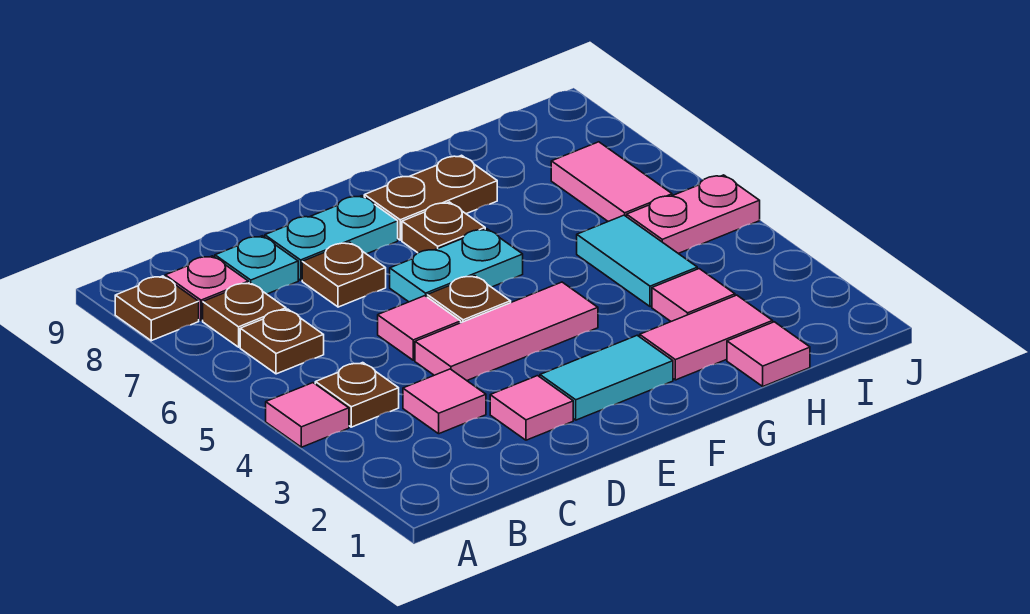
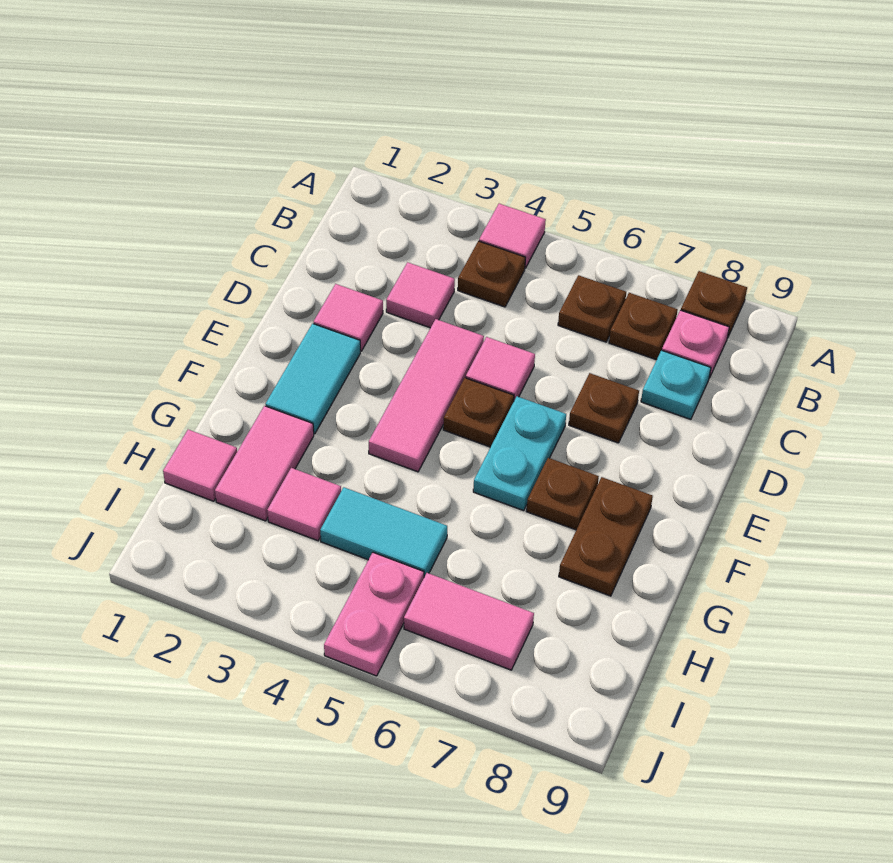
cyan 1x2 plate [265,196,398,280] -> none

